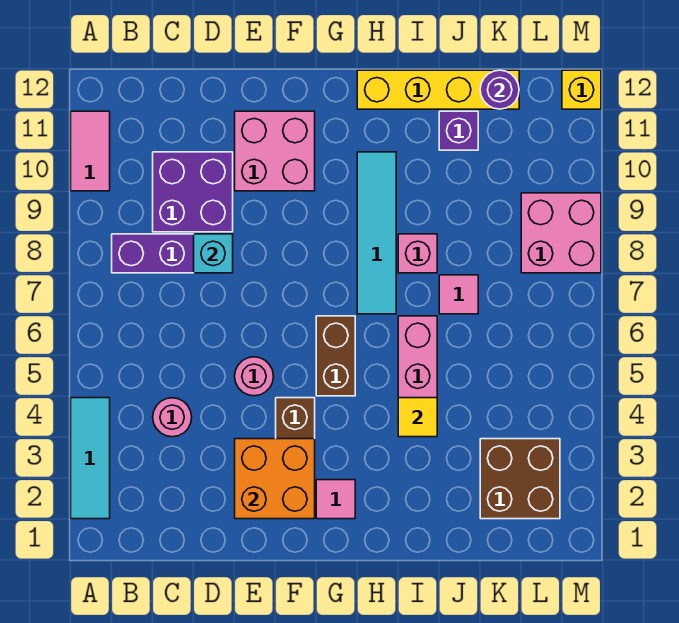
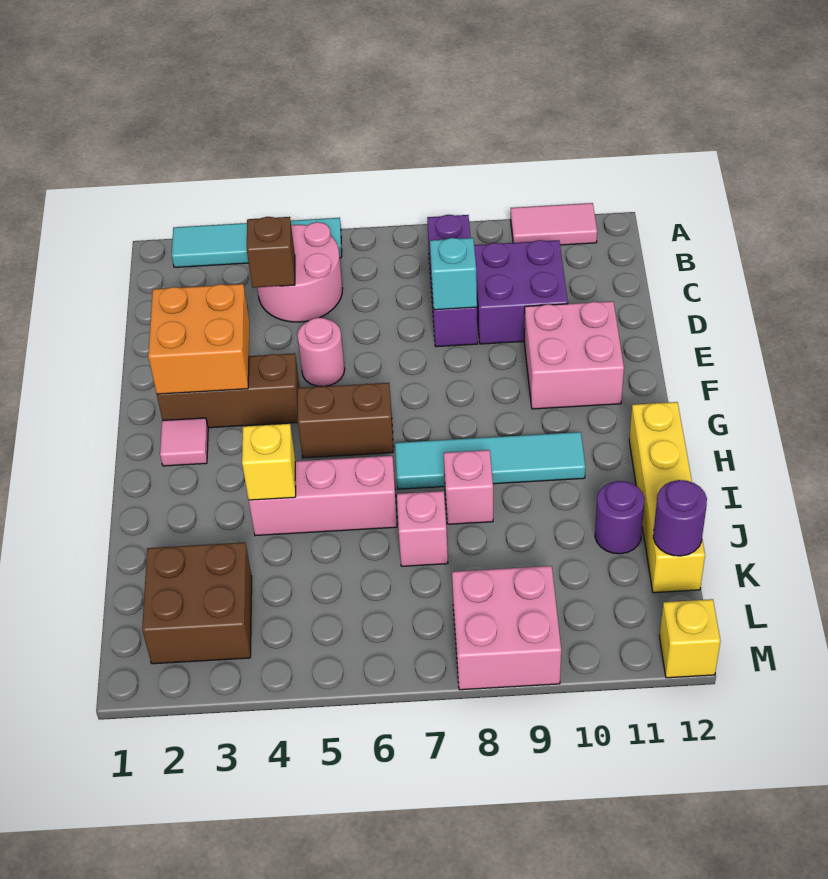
cyan 1x3 tile [71,398,110,519] -> cyan 1x4 tile [172,218,342,267]
pink 1x1 round brick [153,398,192,437] -> pink 2x2 round brick [257,222,342,322]
none -> brown 1x1 brick [247,217,295,288]
yellow 1x1 tile [398,398,437,437] -> yellow 1x1 brick [242,424,296,500]
pink 1x1 tile [439,275,478,314] -> pink 1x1 brick [397,491,448,566]
purple 1x1 brick [439,111,478,150] -> purple 1x1 round brick [595,481,645,554]

